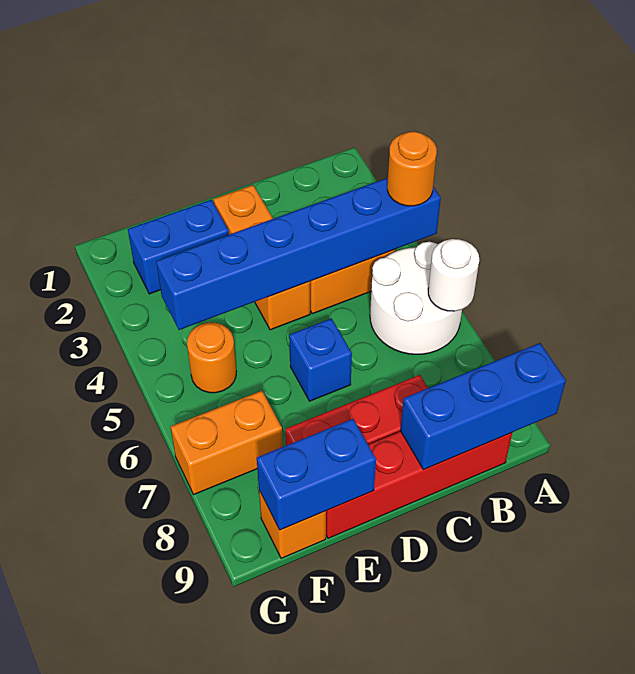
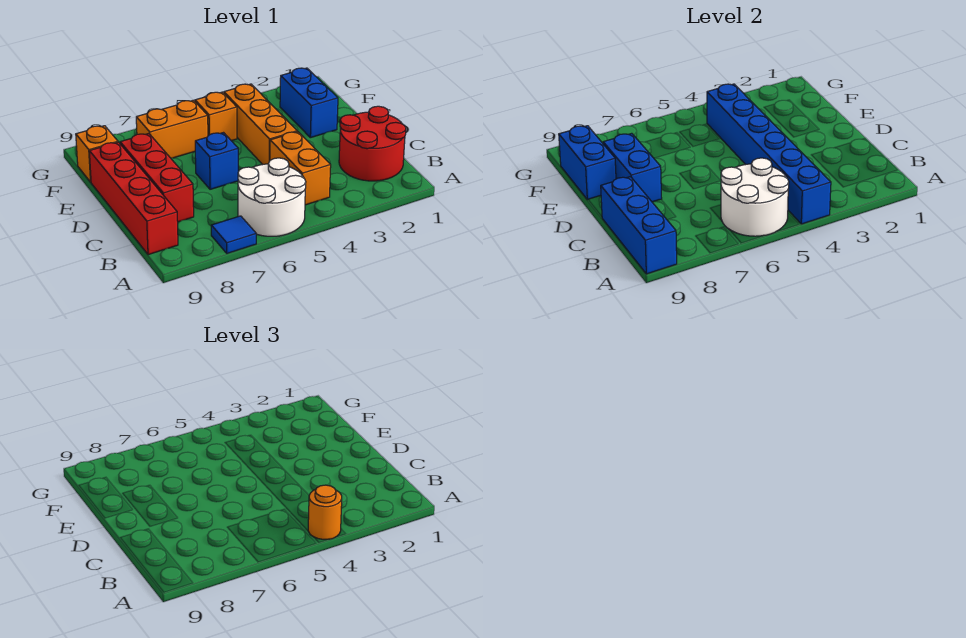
white 1x1 round brick [428,239,479,311] -> white 2x2 round brick [721,158,789,236]
none -> blue 1x1 tile [211,216,256,253]
none -> red 2x2 round brick [339,106,406,181]
orange 1x3 brick [214,185,310,330] -> orange 1x3 brick turned to [224,84,297,165]
none -> blue 1x2 brick [603,133,662,202]
orange 1x1 round brick [187,323,237,393] -> orange 1x1 brick [195,92,237,141]
orange 1x2 brick [171,391,283,495] -> orange 1x2 brick turned to [136,100,208,158]

